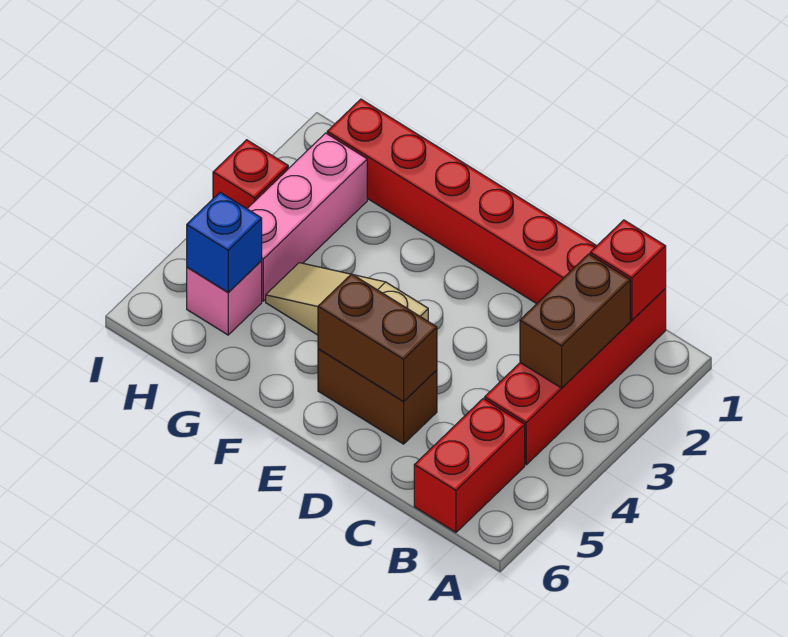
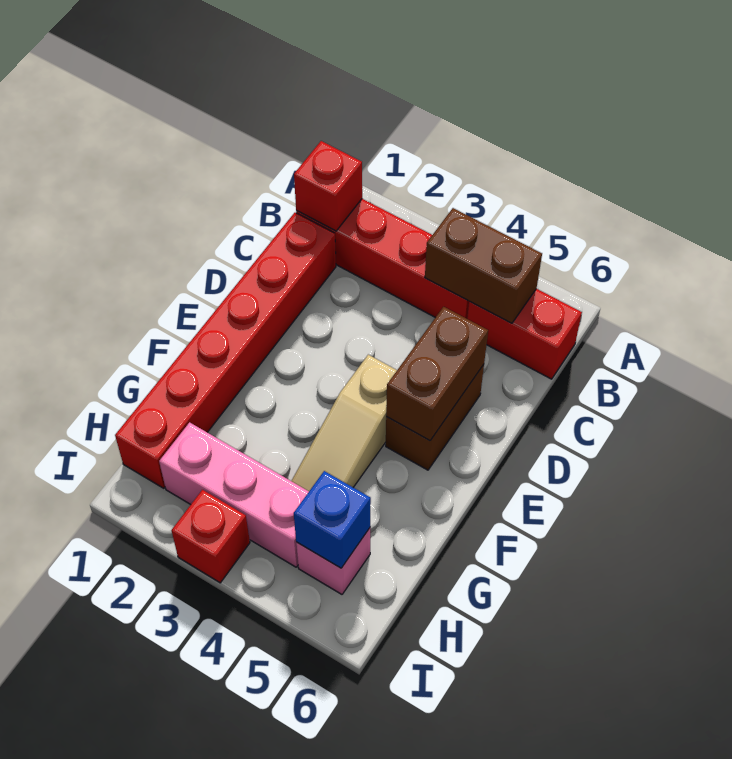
brown 1x2 brick [520,254,630,388] -> brown 1x2 brick moved to [425,208,542,323]

